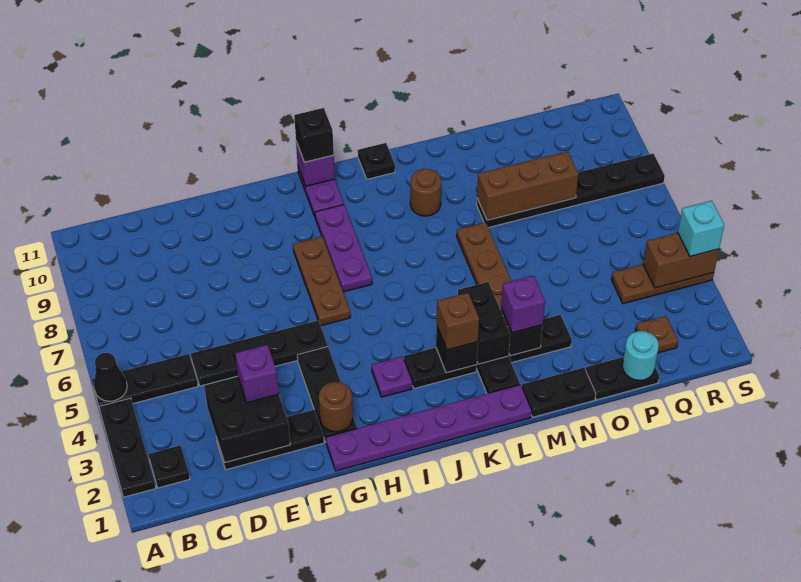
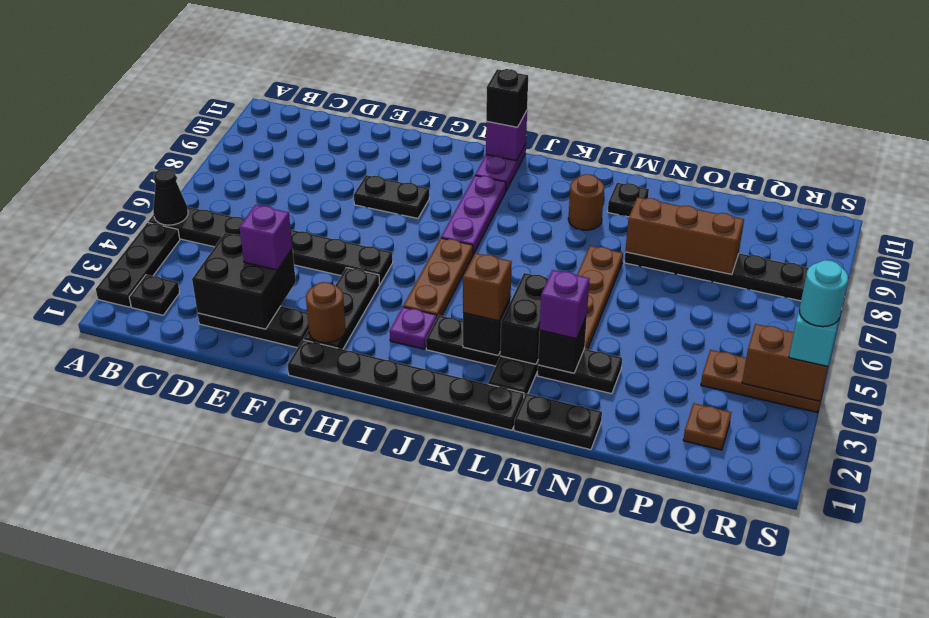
purple 1x6 plate [326,385,531,471] -> black 1x6 plate [288,340,524,430]
brown 1x3 plate [293,237,350,326] -> brown 1x3 plate moved to [403,238,473,317]
black 1x1 plate [358,143,395,179] -> black 1x1 plate moved to [608,183,649,217]
black 1x2 plate [585,357,659,400] -> black 1x2 plate moved to [354,175,429,218]
cyan 1x1 round brick [622,331,659,380] -> cyan 1x1 round brick moved to [800,260,848,327]

